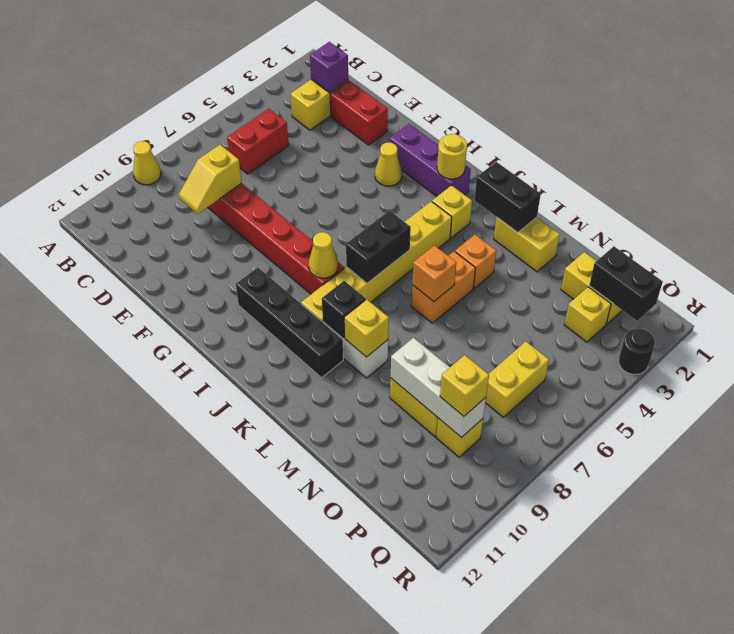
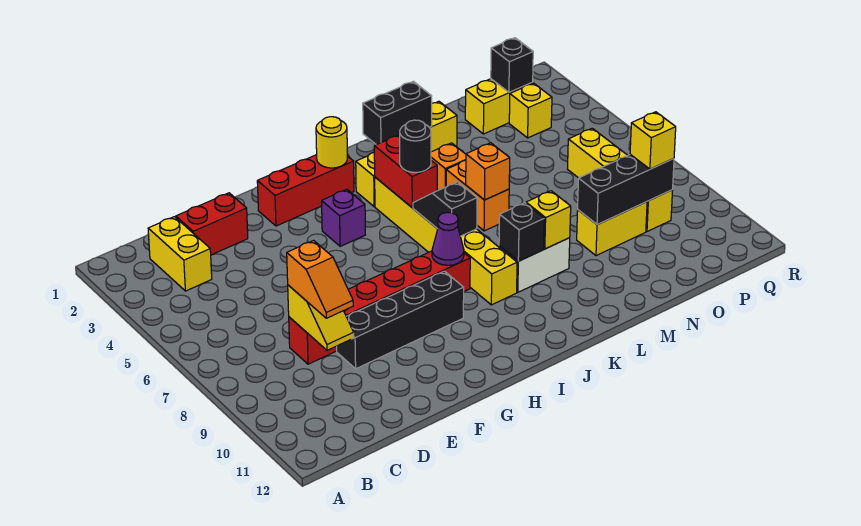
yellow 1x1 cone [133,141,161,185] -> none
purple 1x1 brick [310,42,348,93] -> purple 1x1 brick moved to [322,189,365,246]
red 1x2 brick [227,109,289,174] -> red 1x2 brick moved to [374,135,437,208]
none -> orange 1x2 slope [287,241,353,318]
purple 1x3 brick [390,124,471,196] -> red 1x3 brick [257,155,354,226]
yellow 1x1 cone [375,143,402,186] -> none
black 1x4 brick [236,268,343,378] -> black 1x4 brick moved to [337,271,464,369]
yellow 1x1 cone [309,232,338,278] -> purple 1x1 cone [432,212,464,265]
black 1x2 brick [346,211,411,283] -> black 1x2 slope [413,182,477,236]
white 1x3 brick [391,338,486,438] -> black 1x3 brick [578,154,674,225]
black 1x2 brick [589,246,663,321] -> black 1x1 brick [491,38,533,92]
black 1x1 round brick [619,329,655,374] -> black 1x1 round brick moved to [400,120,431,173]

